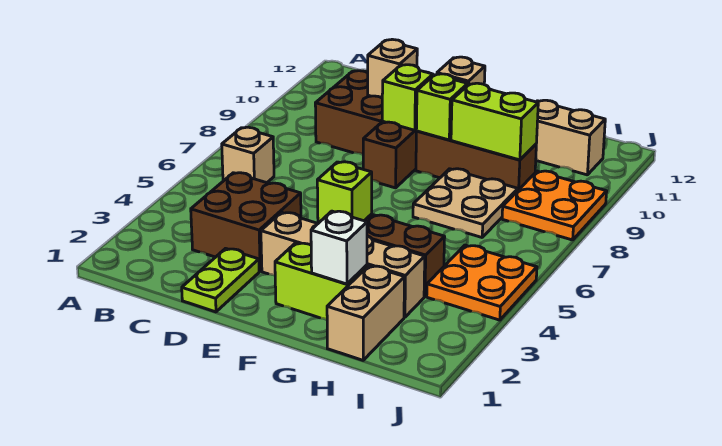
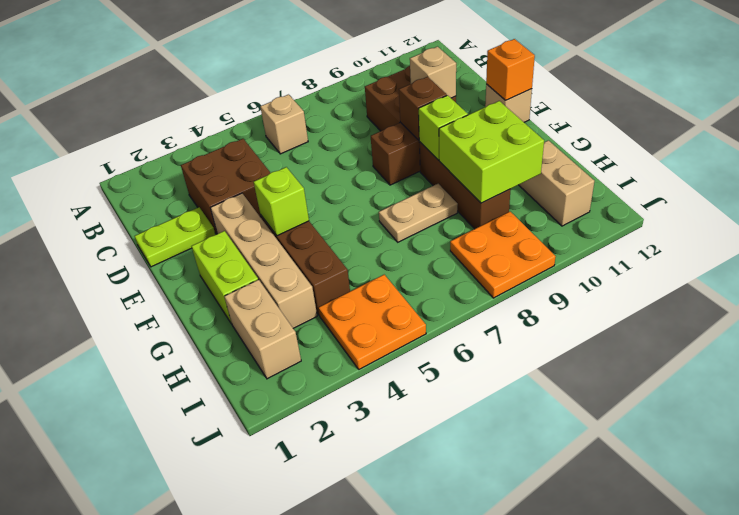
lime 1x1 brick [382,65,433,130] -> brown 1x1 brick [399,77,447,140]
none -> orange 1x1 brick [486,39,535,100]
white 1x1 brick [311,211,367,284] -> none
tan 2x2 plate [413,169,518,237] -> tan 1x2 plate [379,184,458,242]
lime 1x2 brick [451,83,538,160] -> lime 2x2 brick [439,101,544,203]
tan 1x2 brick [327,266,404,360] -> tan 1x2 brick turned to [224,280,301,379]

